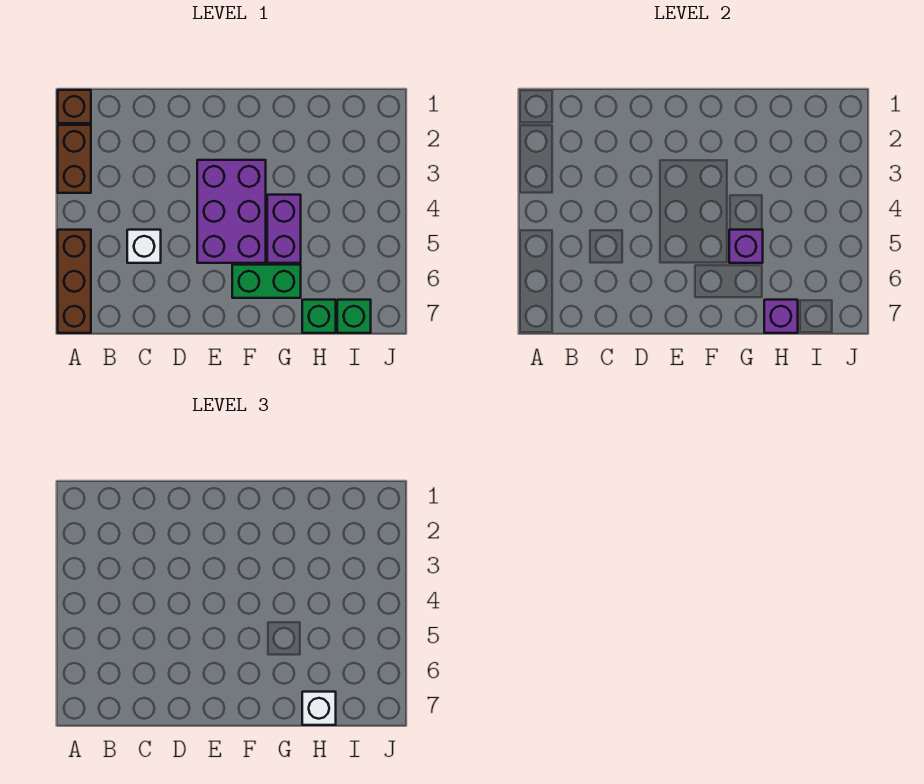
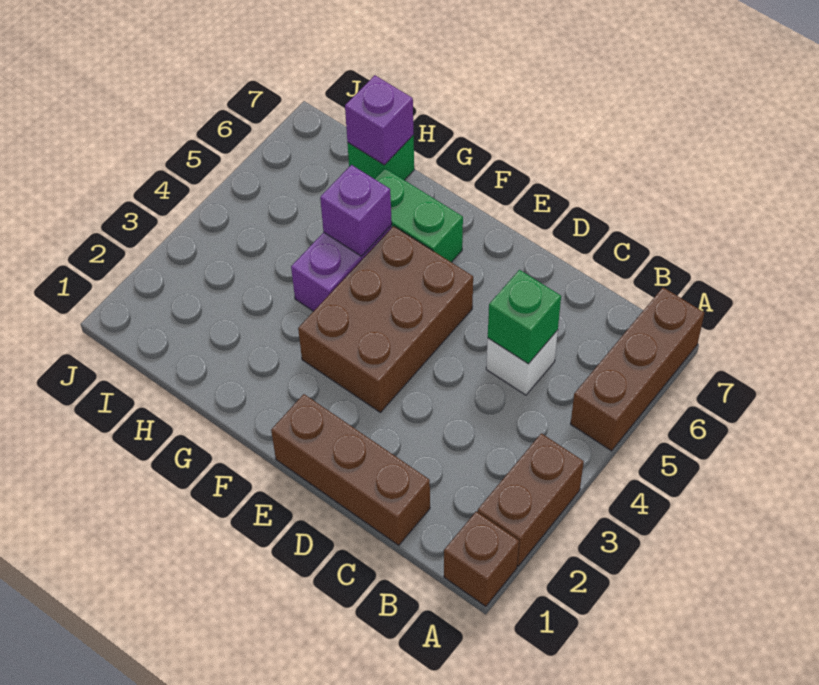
none -> brown 1x3 brick [271,394,430,545]
purple 2x3 brick [197,160,266,263] -> brown 2x3 brick [298,226,473,412]
white 1x1 brick [302,692,336,725] -> none
green 1x1 brick [337,300,371,333] -> green 1x1 brick moved to [488,270,561,364]

